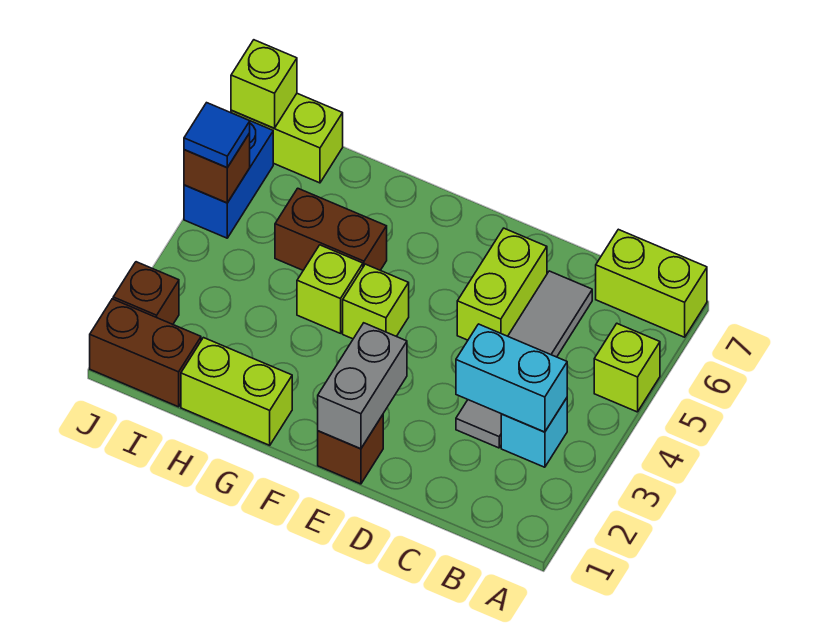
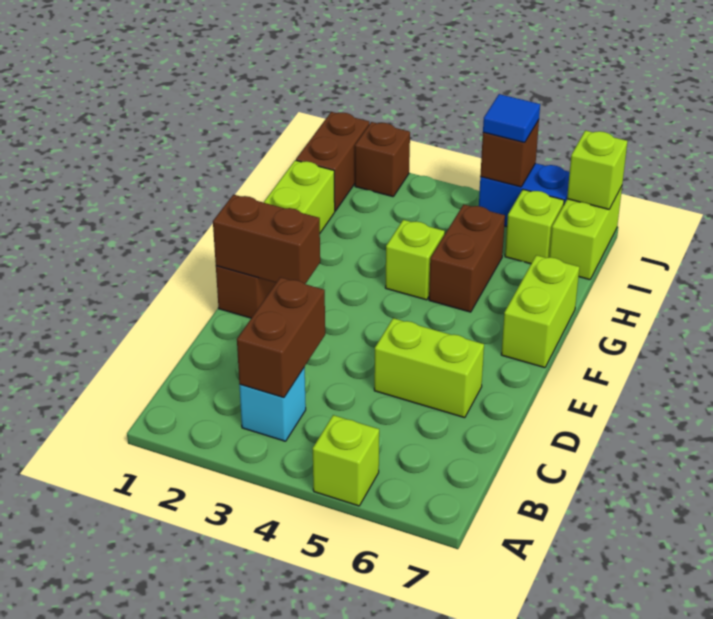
lime 1x2 brick [596,229,707,337] -> lime 1x2 brick moved to [501,255,579,368]
cyan 1x2 brick [456,324,567,432] -> brown 1x2 brick [237,277,325,398]
grey 1x4 tile [456,271,592,448] -> none
grey 1x2 brick [318,323,407,449] -> brown 1x2 brick [213,195,320,284]
lime 1x1 brick [343,264,409,339] -> lime 1x1 brick moved to [505,190,564,264]

